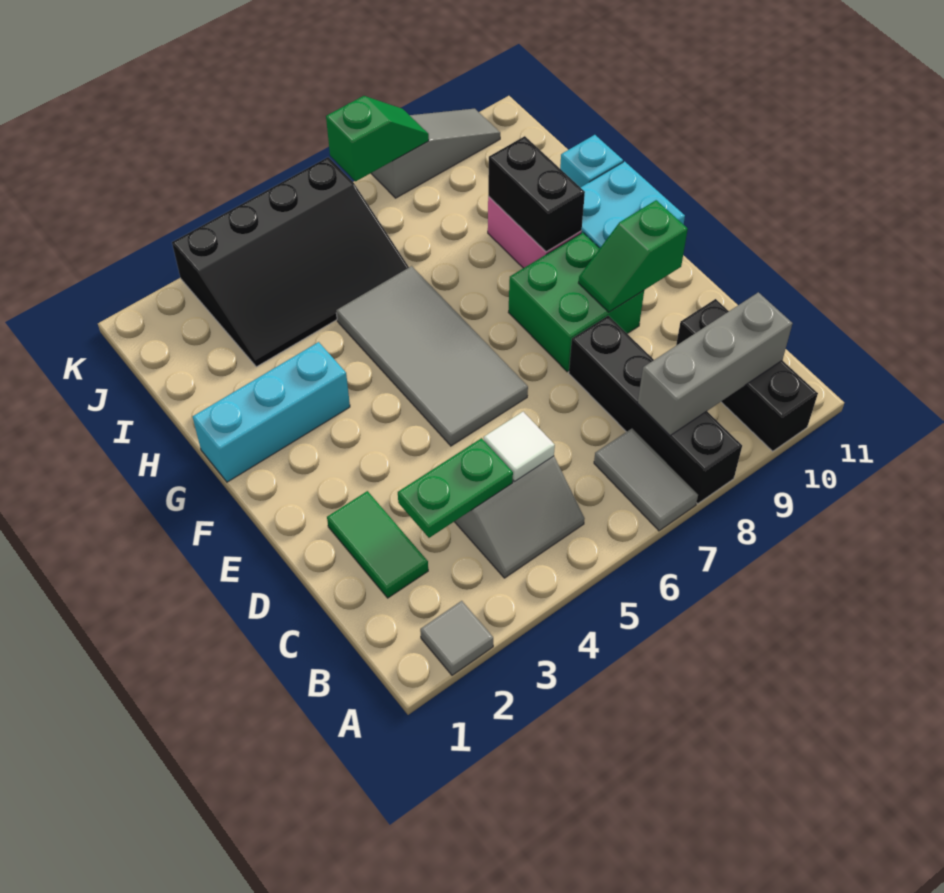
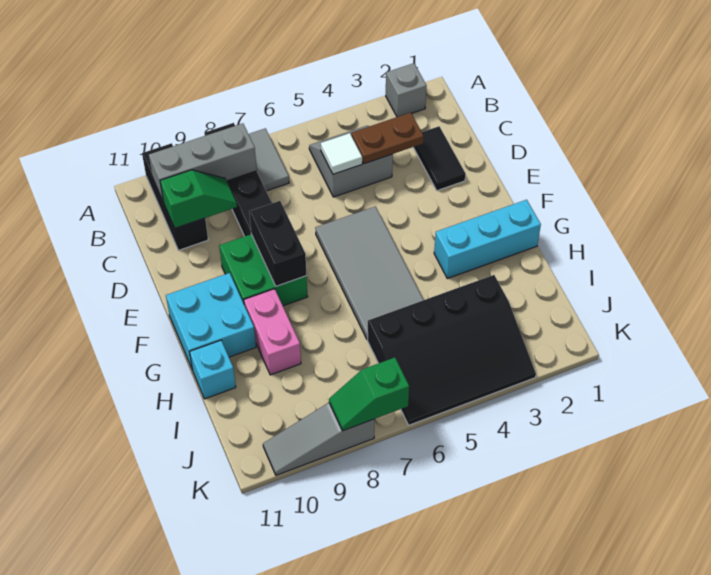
grey 1x1 tile [420,601,493,675] -> grey 1x1 brick [386,63,427,117]
green 1x2 tile [327,491,428,598] -> black 1x2 tile [413,126,466,191]
green 1x2 plate [398,438,513,538] -> brown 1x2 plate [351,113,424,164]
green 1x2 slope [579,200,688,312] -> green 1x2 slope moved to [160,170,237,228]
black 1x2 brick [488,136,585,252] -> black 1x2 brick moved to [249,201,307,286]
black 3x4 slope [172,157,409,367] -> black 3x4 slope turned to [368,275,536,425]

